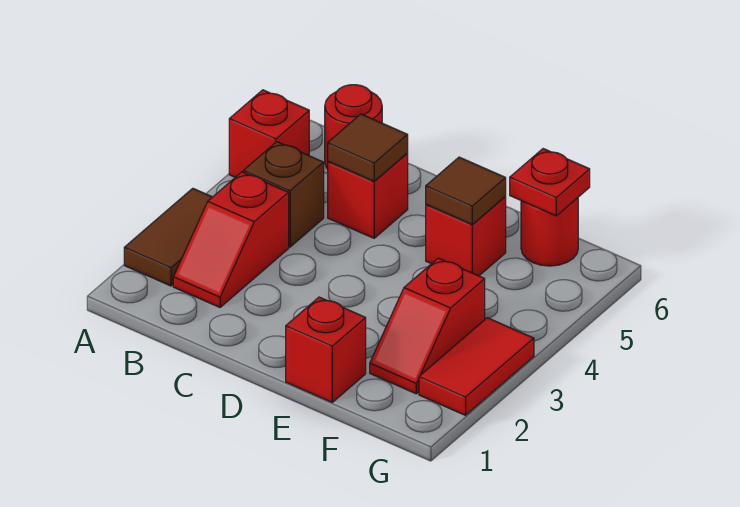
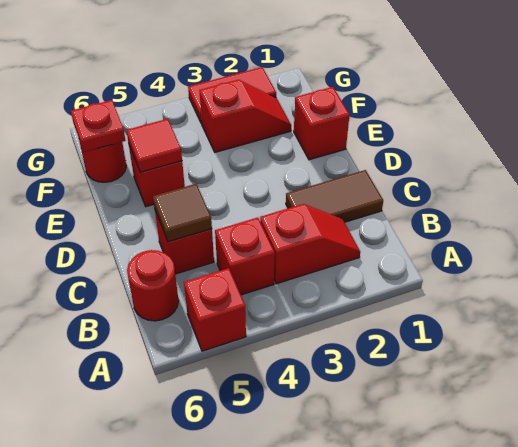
brown 1x2 tile [124,188,212,286] -> brown 1x2 tile moved to [286,170,383,222]
brown 1x1 brick [243,142,324,247] -> red 1x1 brick [215,218,275,295]
brown 1x1 tile [426,157,506,224] -> red 1x1 tile [126,119,182,172]

